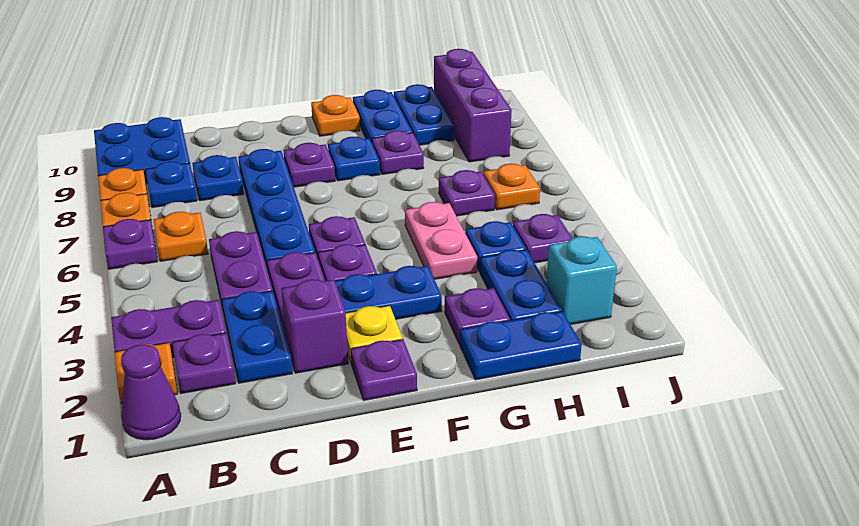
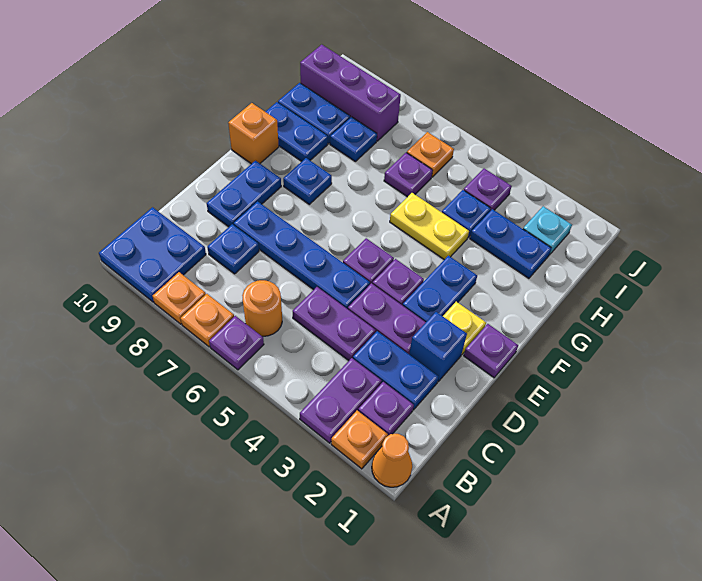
purple 1x1 cone [121,344,181,440] -> orange 1x1 cone [372,434,412,487]
orange 1x1 plate [154,212,208,261] -> orange 1x1 round brick [242,280,282,336]
blue 1x1 plate [146,161,197,208] -> blue 1x1 plate moved to [330,117,377,161]
purple 1x1 brick [281,279,348,373] -> blue 1x1 brick [409,312,467,382]
purple 1x1 plate [283,143,335,187] -> none
orange 1x1 plate [311,95,360,136] -> orange 1x1 brick [228,103,279,164]
blue 1x2 plate [460,311,582,380] -> blue 1x2 plate moved to [207,160,281,227]
purple 1x1 plate [445,288,510,344] -> none
pink 1x2 plate [405,202,477,279] -> yellow 1x2 plate [390,193,469,260]
purple 1x1 plate [372,131,424,174] -> none
cyan 1x1 brick [546,236,617,324] -> cyan 1x1 plate [523,206,572,254]

